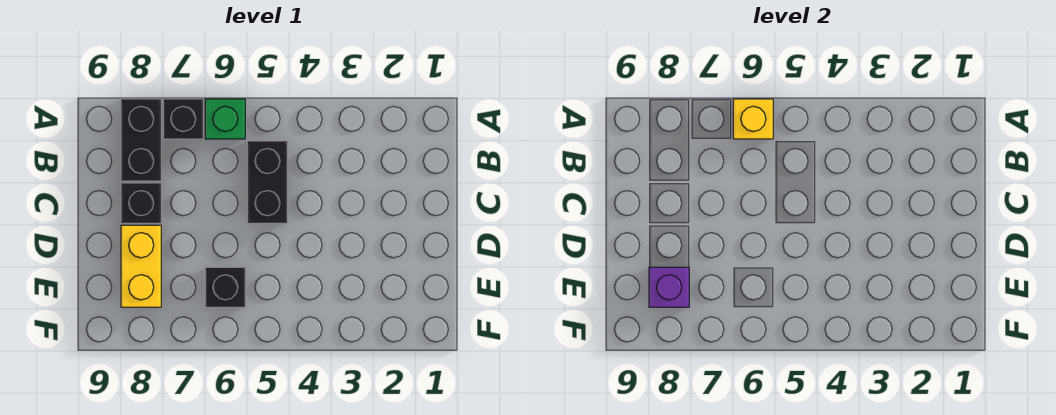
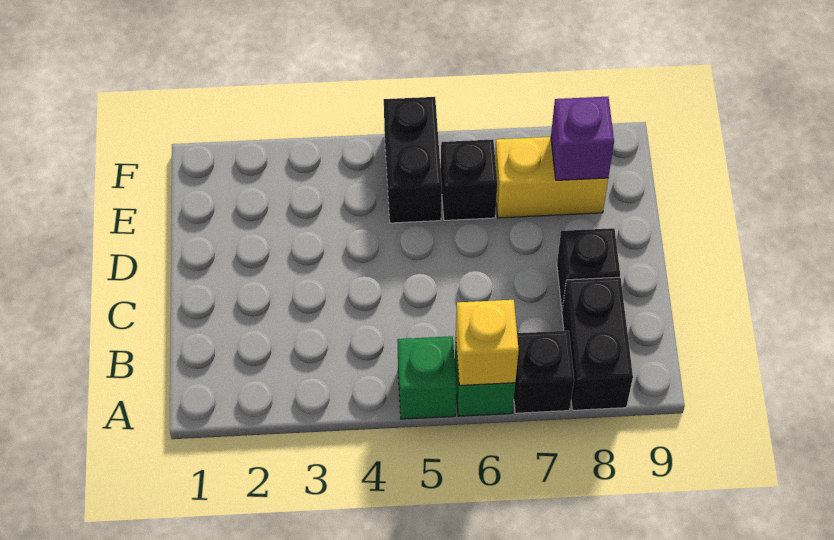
none -> green 1x1 brick [397,336,456,419]
black 1x2 brick [247,141,287,223] -> black 1x2 brick moved to [384,97,442,223]
yellow 1x2 brick [121,225,161,307] -> yellow 1x2 brick turned to [495,137,608,218]

